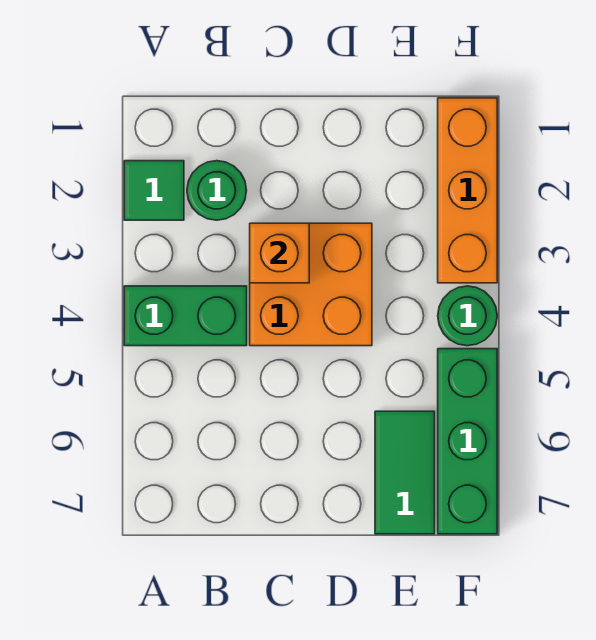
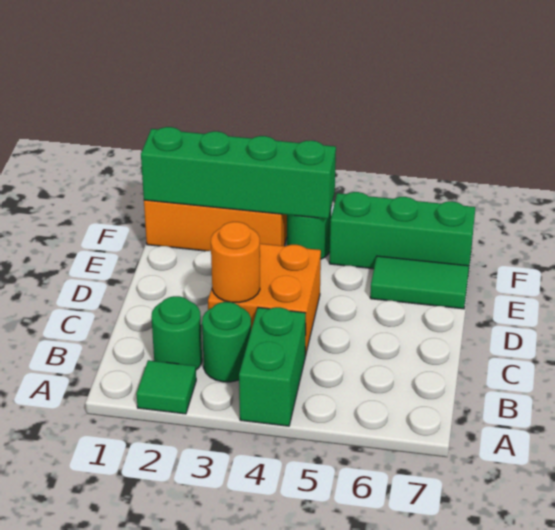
none -> green 1x1 round brick [202,302,251,382]
orange 1x1 brick [250,223,309,283] -> orange 1x1 round brick [211,222,260,302]
none -> green 1x4 brick [141,127,336,219]

